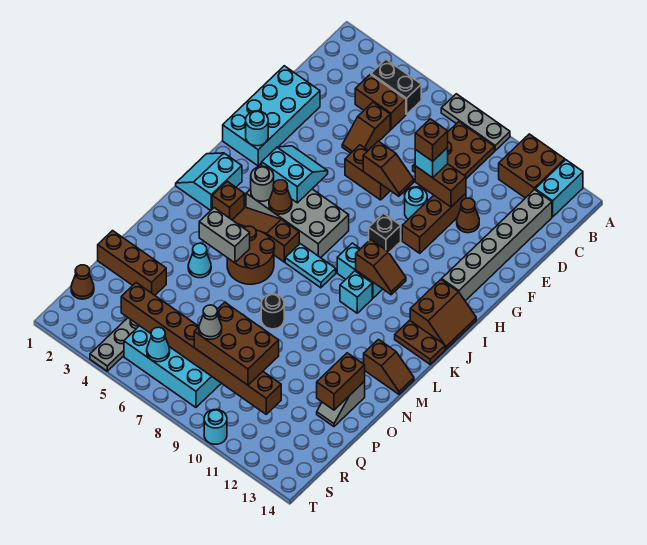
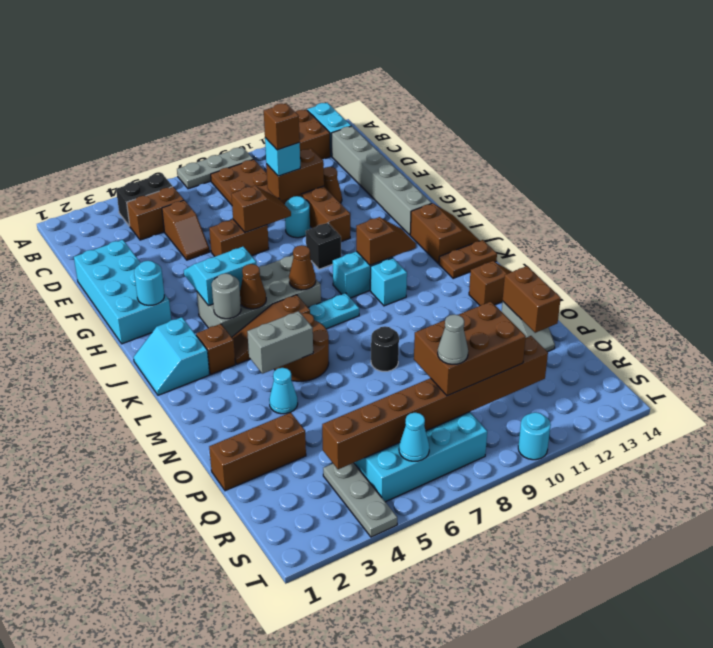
brown 1x1 cone [71,265,94,299] -> brown 1x1 cone moved to [289,245,316,290]

